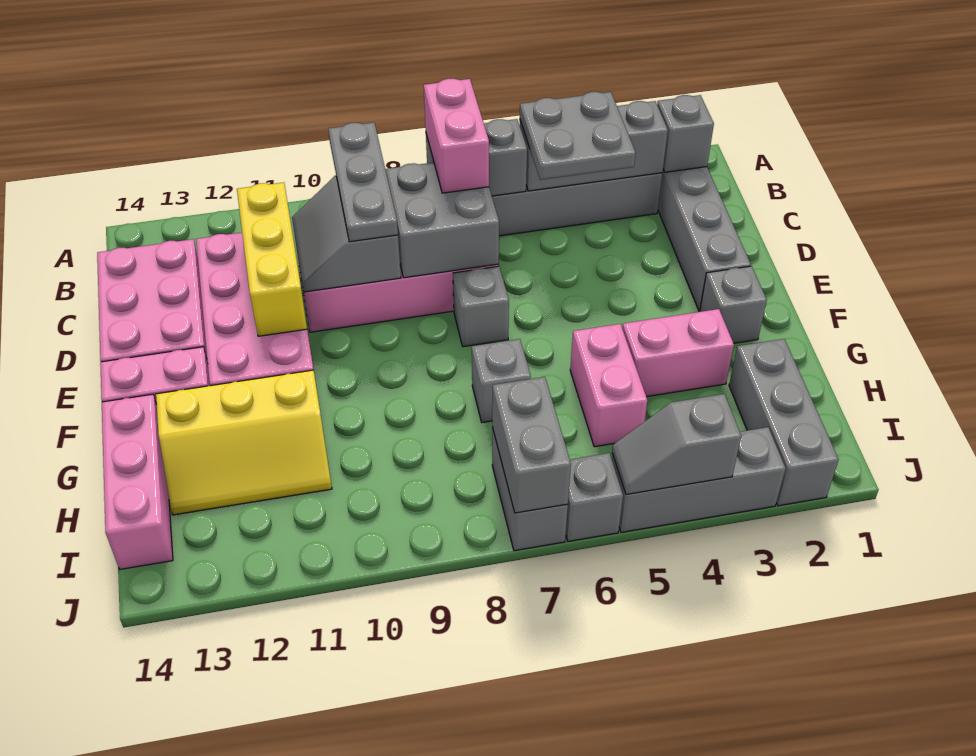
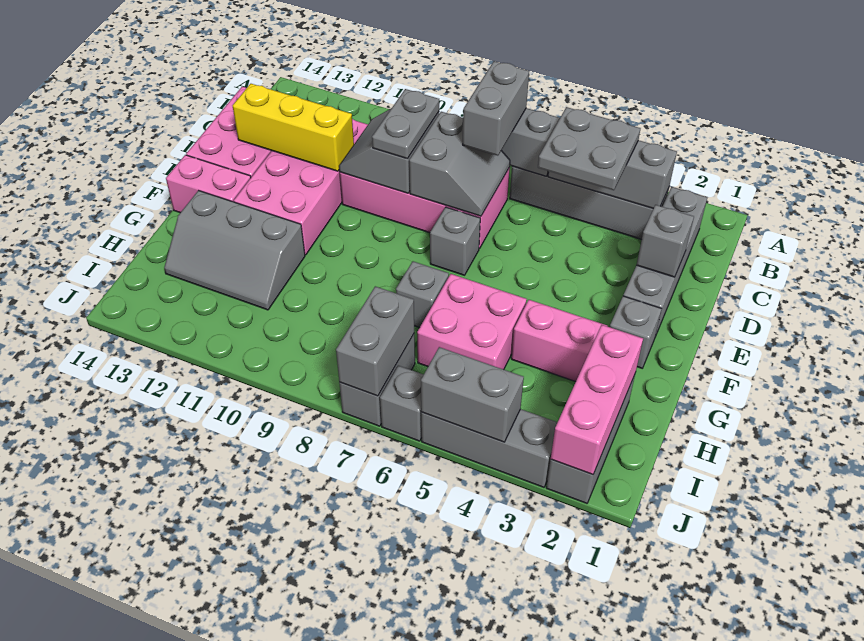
grey 1x1 brick [657,95,714,172] -> grey 1x1 brick moved to [637,205,694,277]
pink 1x2 brick [424,79,489,193] -> grey 1x2 brick [463,61,529,156]
grey 1x3 plate [328,122,398,242] -> grey 1x2 plate [372,89,439,159]
grey 2x2 brick [385,162,499,278] -> grey 2x2 slope [409,112,510,216]
yellow 1x3 brick [237,182,307,336] -> yellow 1x3 brick turned to [233,84,354,171]
pink 1x2 brick [570,324,647,447] -> pink 2x2 brick [417,274,527,370]
yellow 2x3 slope [156,370,332,515] -> grey 2x3 slope [164,191,305,310]
pink 1x3 brick [102,394,173,569] -> pink 1x3 brick moved to [551,325,643,475]
grey 1x2 slope [612,394,741,494] -> grey 1x2 brick [421,347,524,442]

